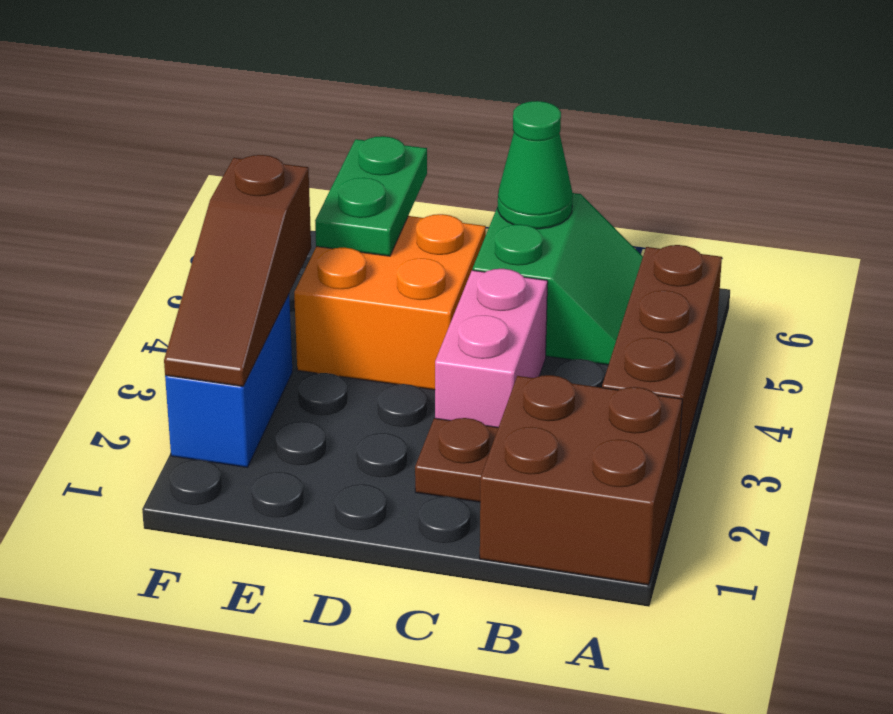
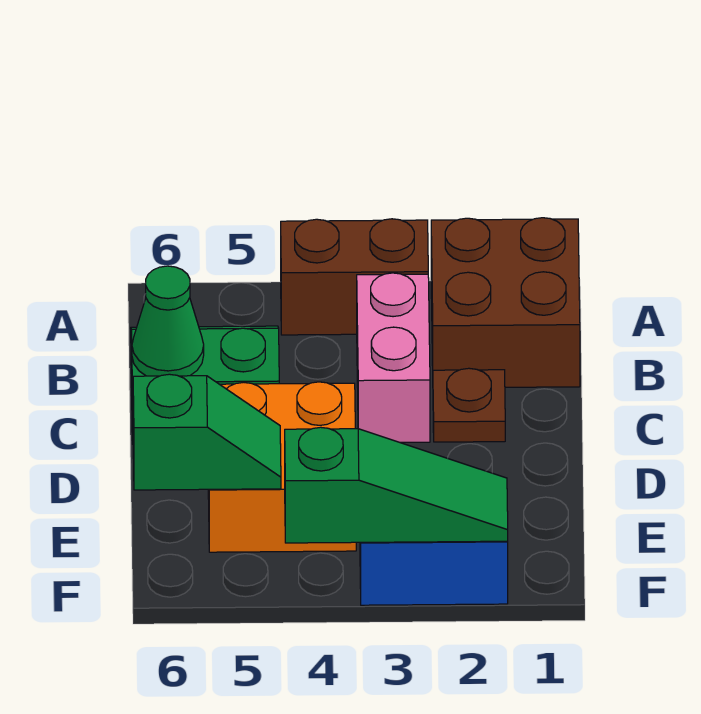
brown 1x3 brick [602,245,722,475] -> brown 1x2 brick [281,219,428,335]
pink 1x2 brick [435,269,548,427] -> pink 1x2 brick turned to [357,273,430,442]
green 1x2 plate [315,136,427,256] -> green 1x2 slope [133,374,281,490]
brown 1x3 slope [164,155,311,387] -> green 1x3 slope [285,427,508,543]

